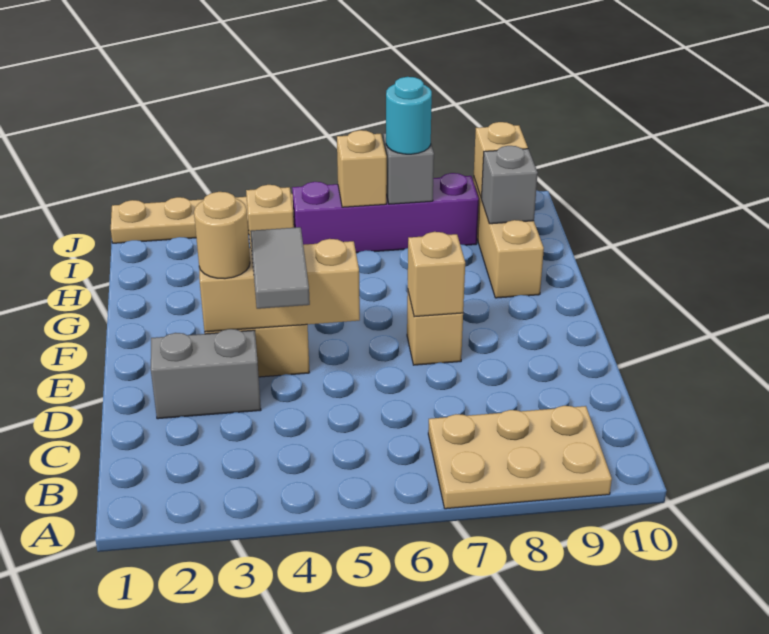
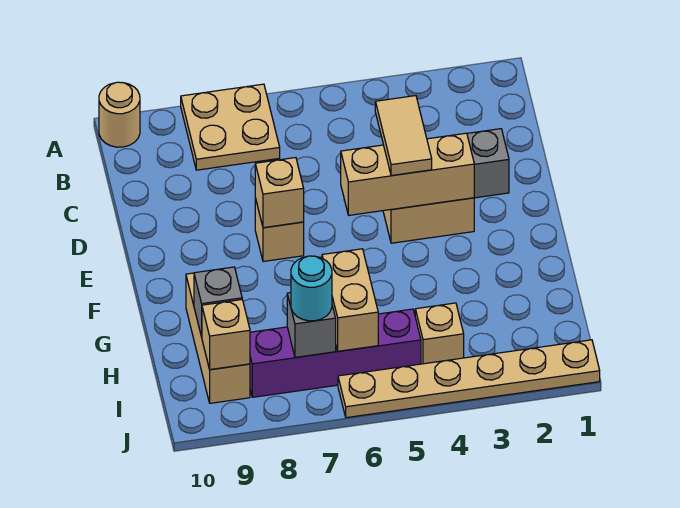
tan 2x3 plate [428,406,612,509] -> tan 2x2 plate [181,84,280,170]
grey 1x2 tile [250,227,310,309] -> tan 1x2 tile [375,96,432,176]
tan 1x1 round brick [194,192,250,279] -> tan 1x1 round brick moved to [99,82,140,147]
tan 1x1 brick [337,130,387,207] -> tan 1x2 brick [322,249,378,351]

